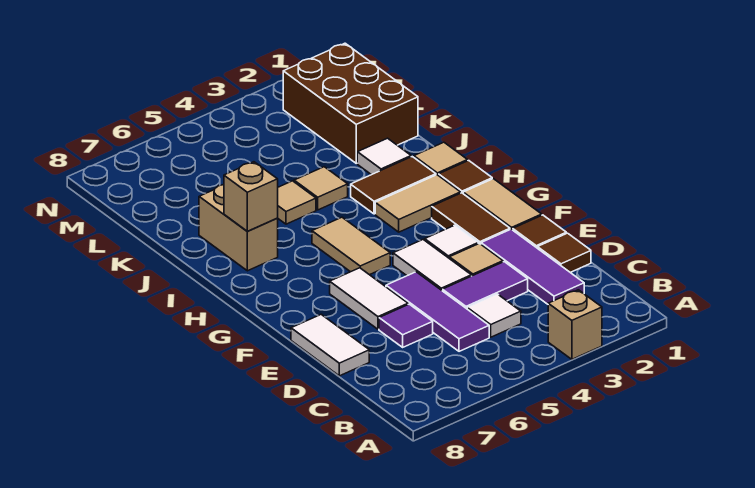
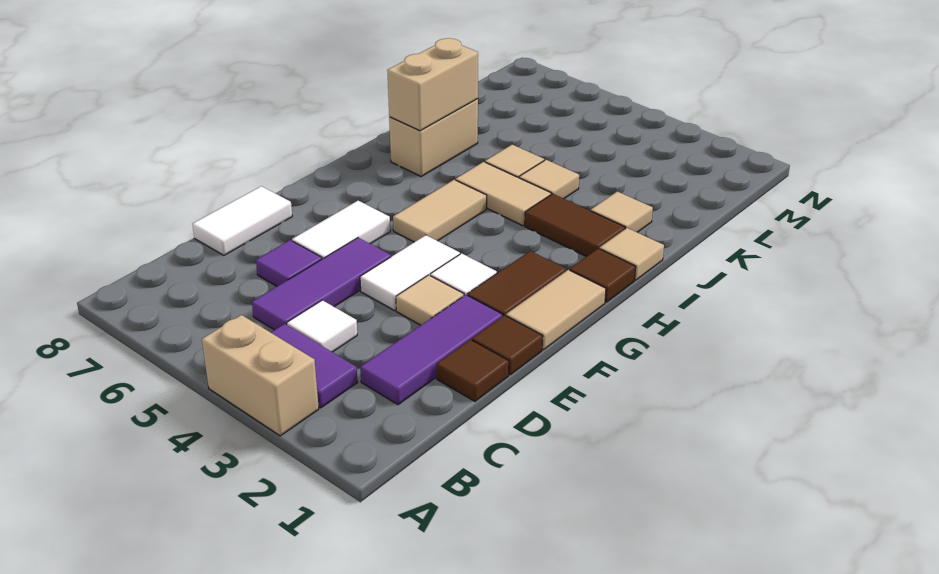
tan 1x1 brick [548,290,602,359] -> tan 1x2 brick [202,315,319,436]
purple 1x2 tile [442,262,528,309] -> purple 1x2 tile moved to [271,324,358,408]
tan 1x2 tile [375,175,461,232] -> tan 1x2 tile moved to [456,162,551,226]
tan 1x1 brick [224,162,278,231] -> tan 1x2 brick [387,38,478,131]
white 1x1 tile [357,138,411,175] -> tan 1x1 tile [591,191,653,232]
brown 2x3 brick [283,43,418,163] -> none

